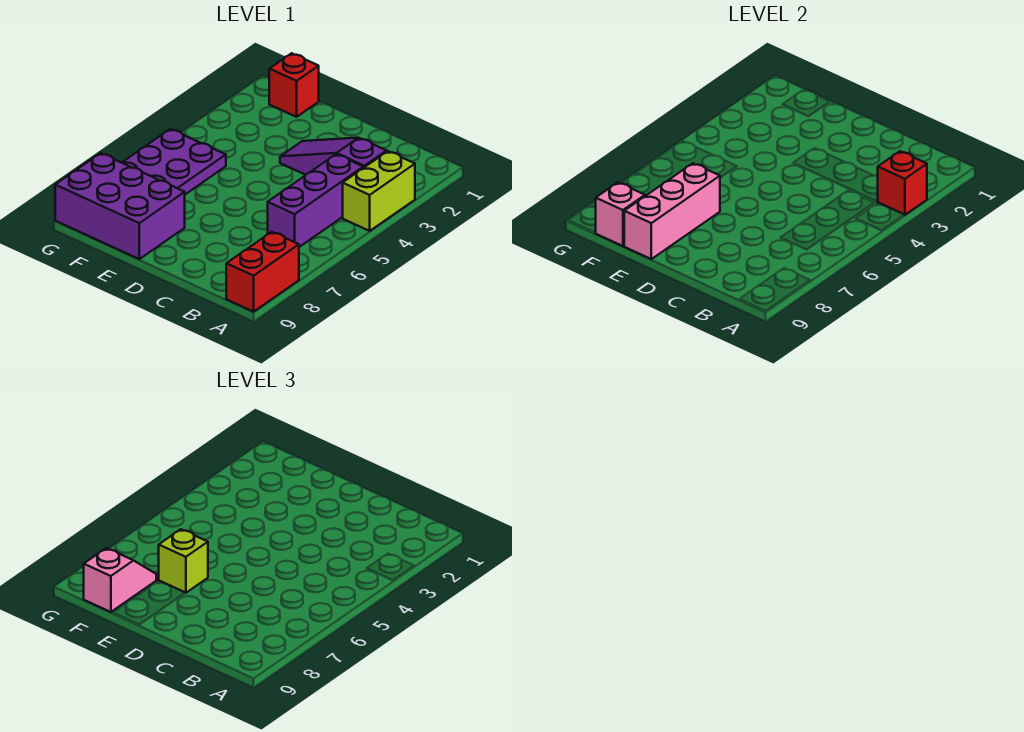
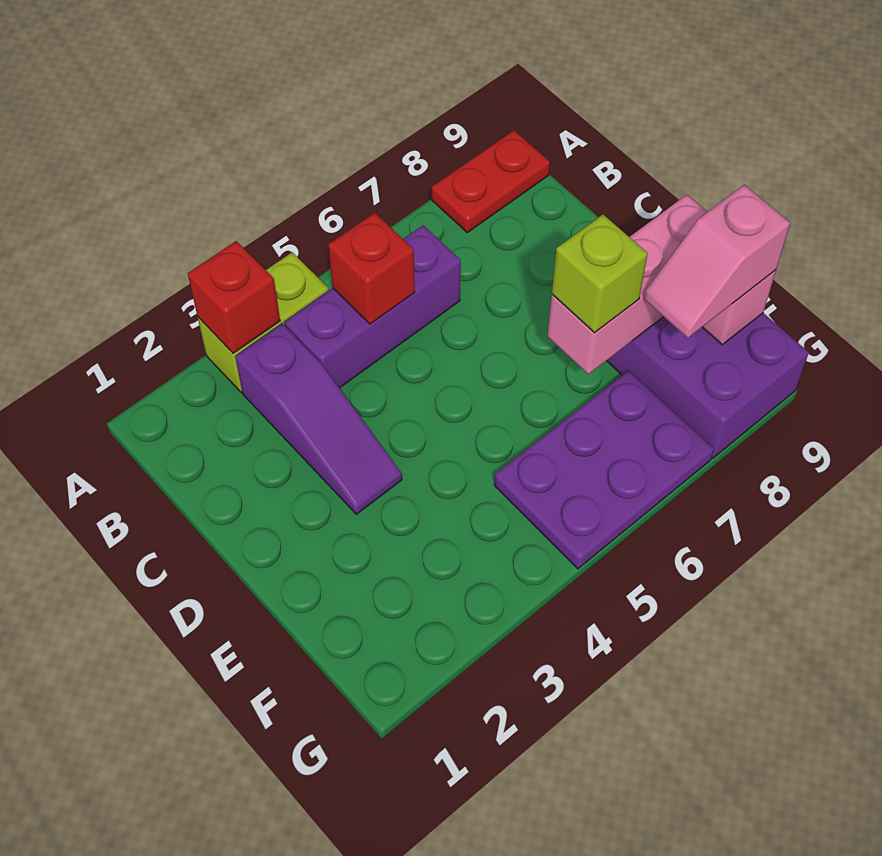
red 1x2 brick [226,232,299,312] -> red 1x2 plate [432,130,550,233]
red 1x1 brick [269,53,319,117] -> red 1x1 brick moved to [328,213,415,324]

